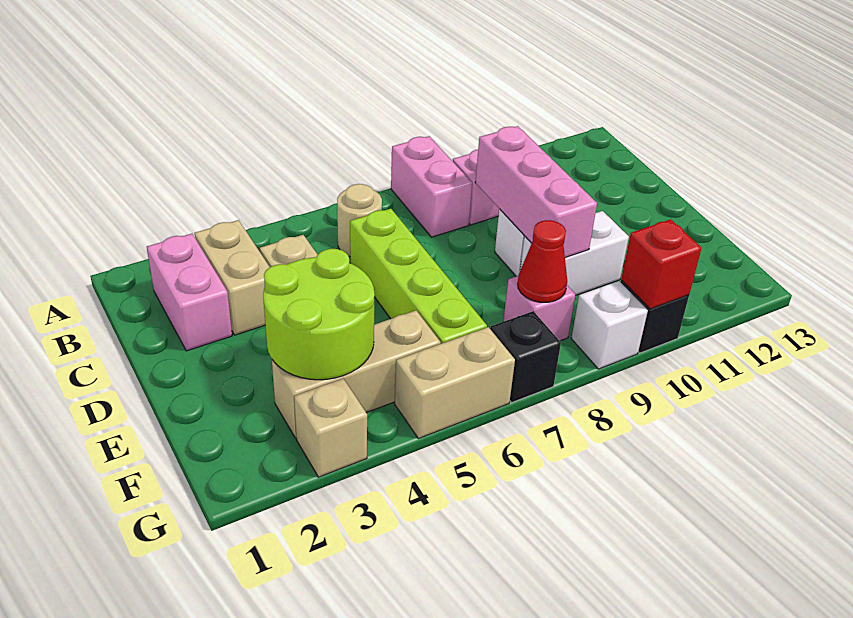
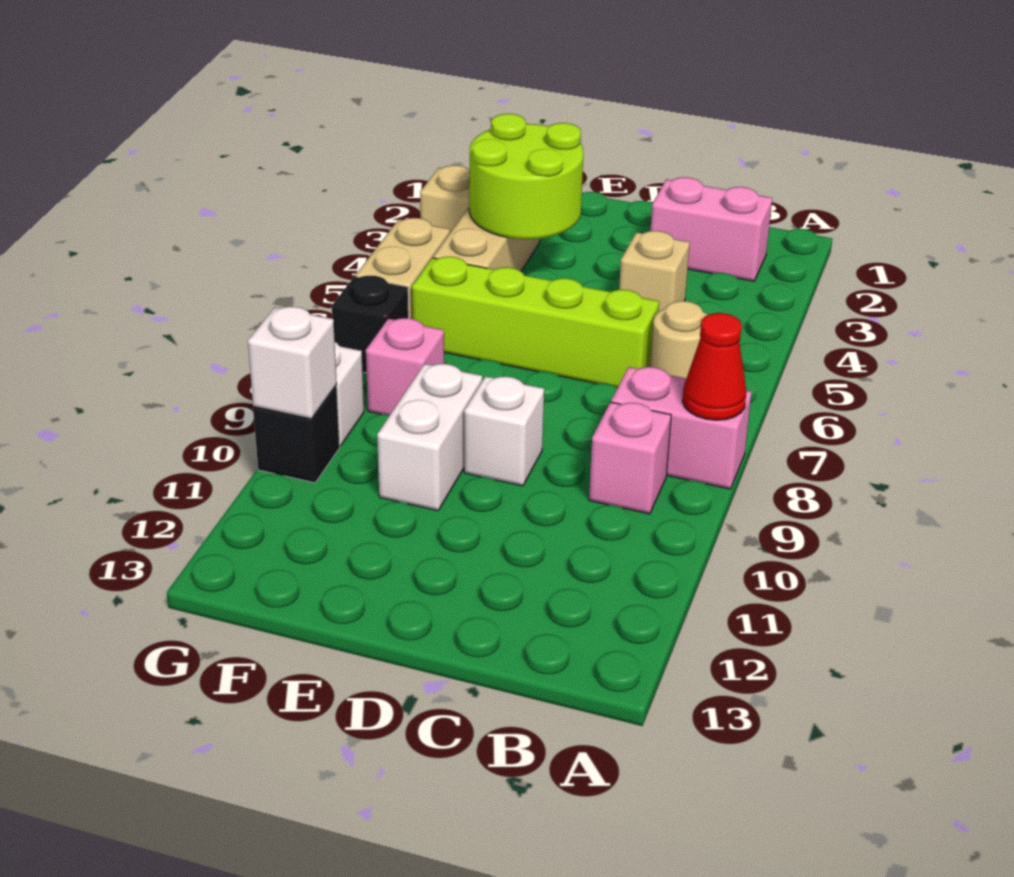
tan 1x2 brick [195,220,269,335] -> none
pink 1x3 brick [475,126,597,258] -> none
red 1x1 cone [518,220,567,302] -> red 1x1 cone moved to [682,313,747,420]
red 1x1 brick [621,219,702,309] -> white 1x1 brick [248,307,337,419]

